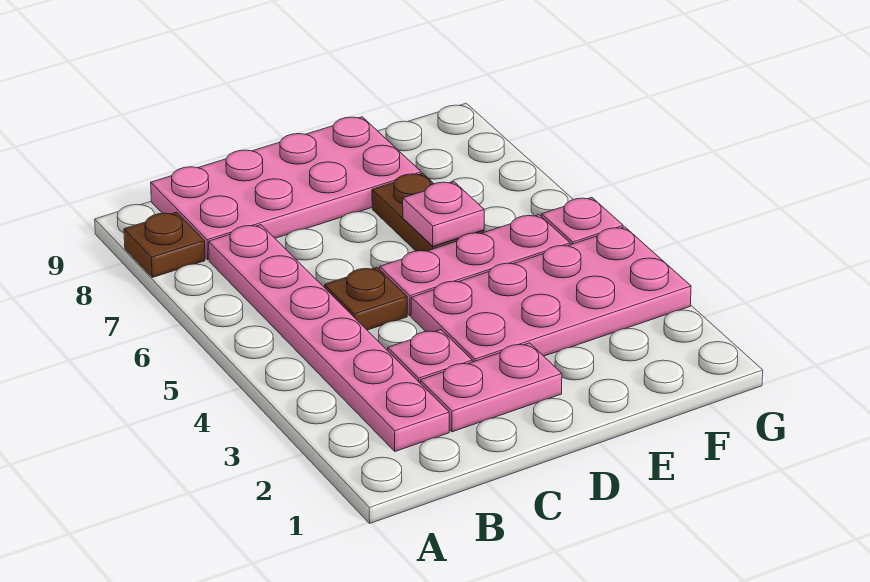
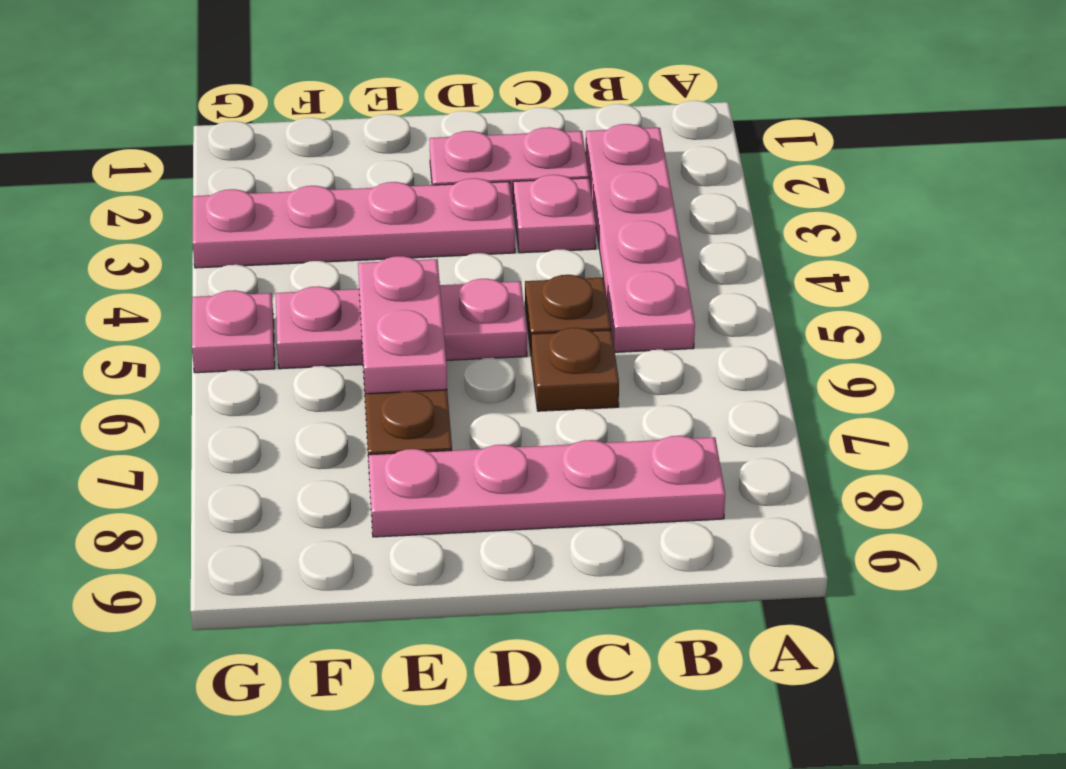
brown 1x1 plate [124,212,205,277] -> brown 1x1 plate moved to [531,328,619,411]
pink 1x6 plate [209,225,449,451] -> pink 1x4 plate [586,124,695,352]
pink 2x4 plate [151,117,421,260] -> pink 1x4 plate [368,436,725,537]
pink 2x4 plate [411,227,691,362] -> pink 1x4 plate [193,178,515,268]
pink 1x1 plate [403,182,484,246] -> pink 1x2 plate [358,256,447,394]

